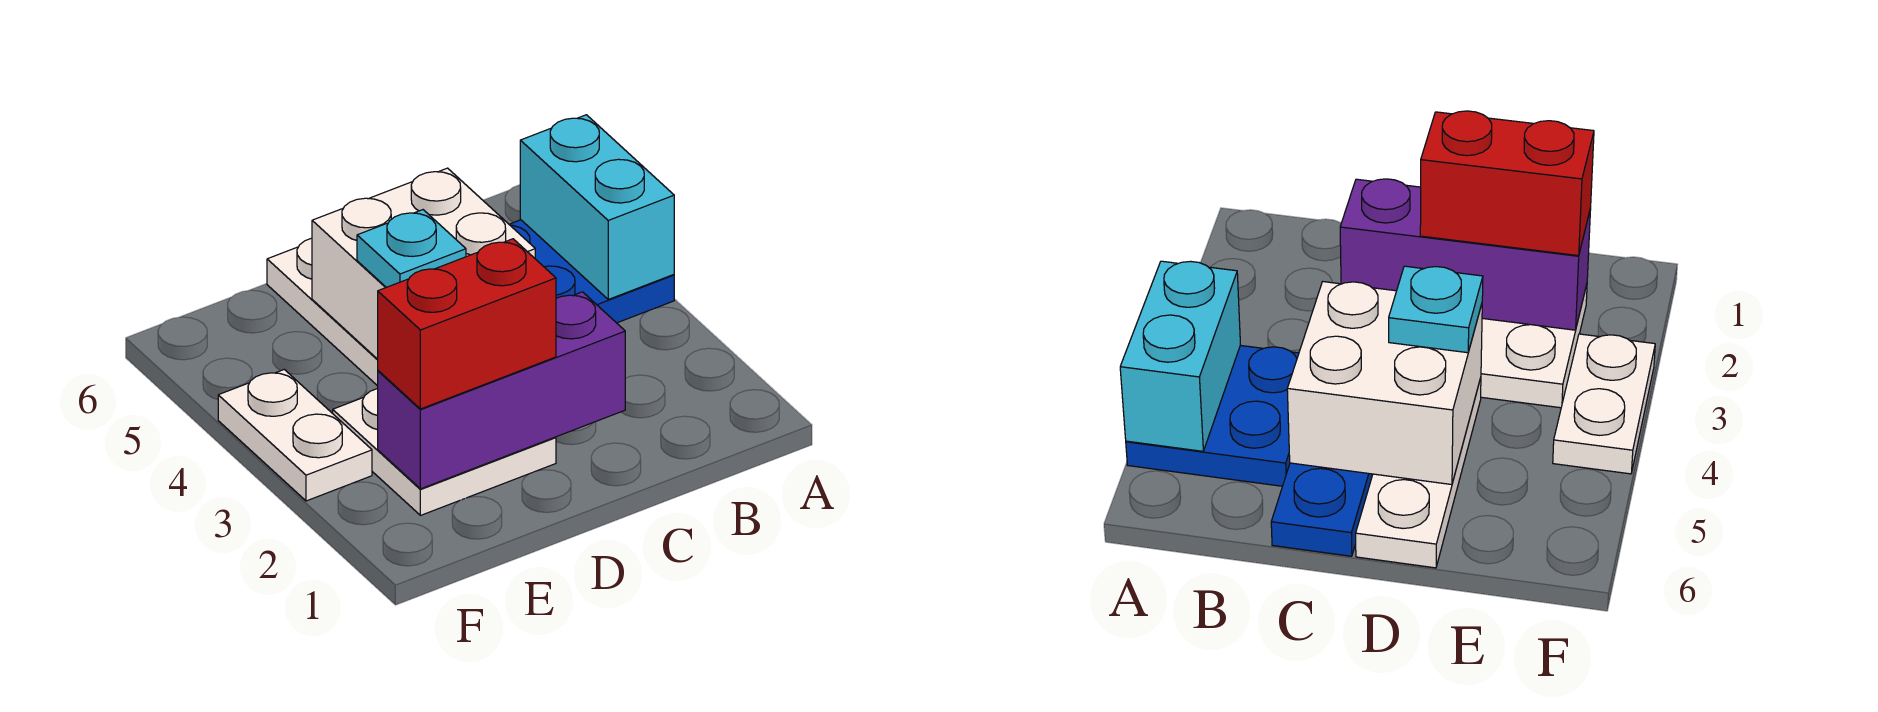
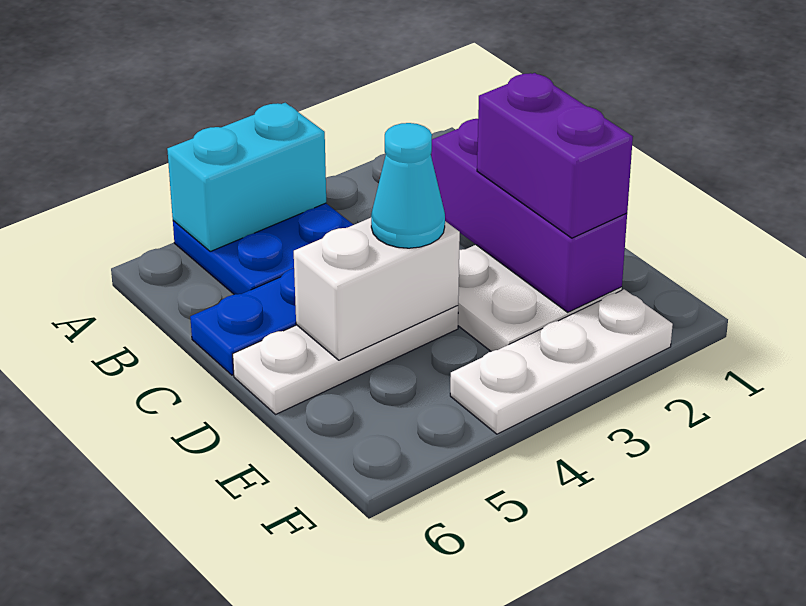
white 2x2 brick [312,168,535,359] -> white 1x2 brick [294,218,460,360]
red 1x2 brick [378,239,556,409] -> purple 1x2 brick [477,73,633,238]
cyan 1x1 plate [357,210,466,287] -> cyan 1x1 cone [371,123,445,248]
white 1x2 plate [218,370,372,501] -> white 1x3 plate [450,289,673,434]

